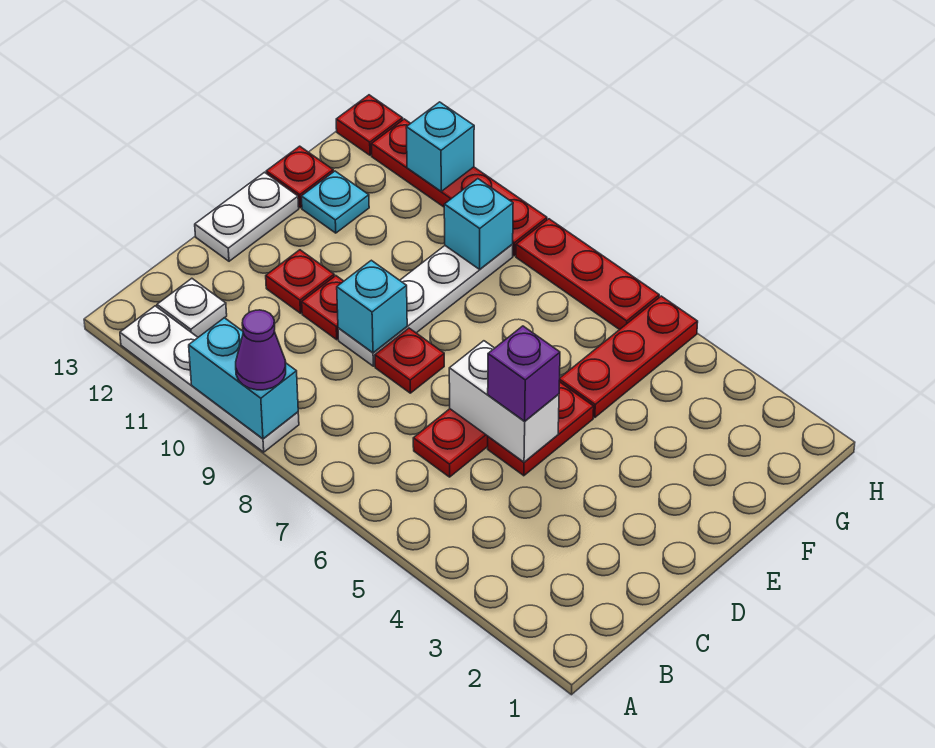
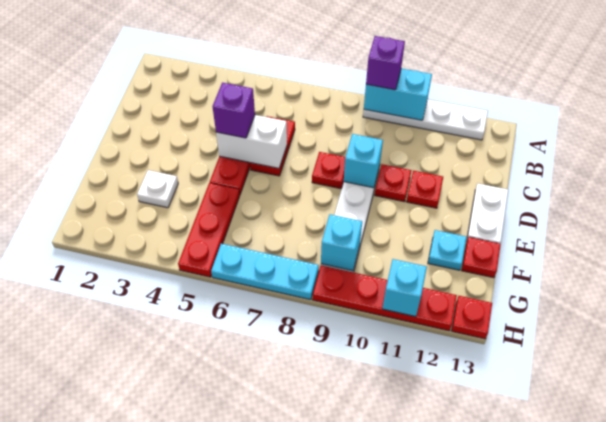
purple 1x1 cone [236,310,286,390] -> purple 1x1 brick [366,36,405,90]
white 1x1 plate [157,278,227,337] -> white 1x1 plate moved to [137,170,178,208]
red 1x3 plate [516,219,659,330] -> cyan 1x3 plate [211,244,319,300]

